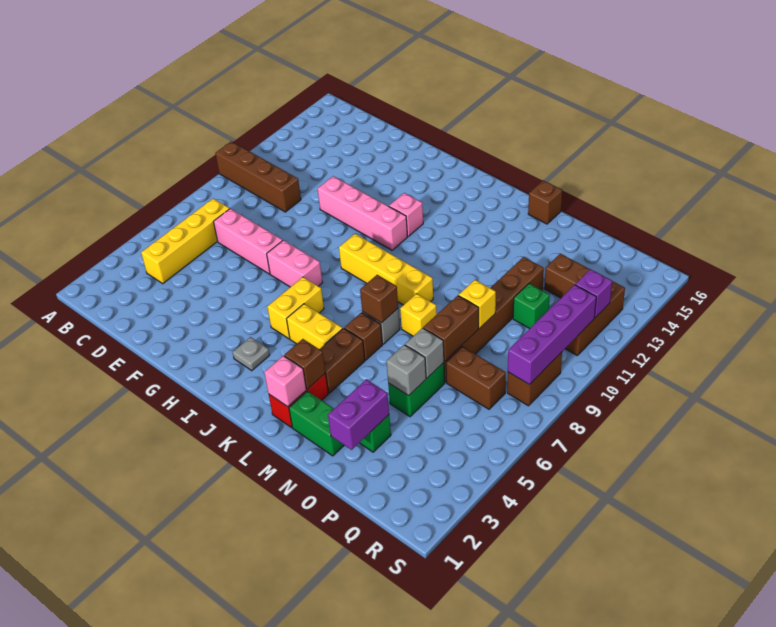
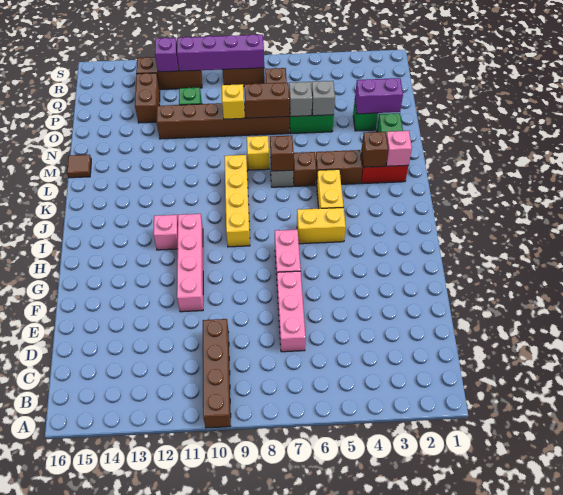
yellow 1x4 brick [141,198,230,284] -> none
grey 1x1 plate [233,337,270,371] -> none
brown 1x1 brick [528,181,562,224] -> brown 1x1 tile [67,155,91,178]

